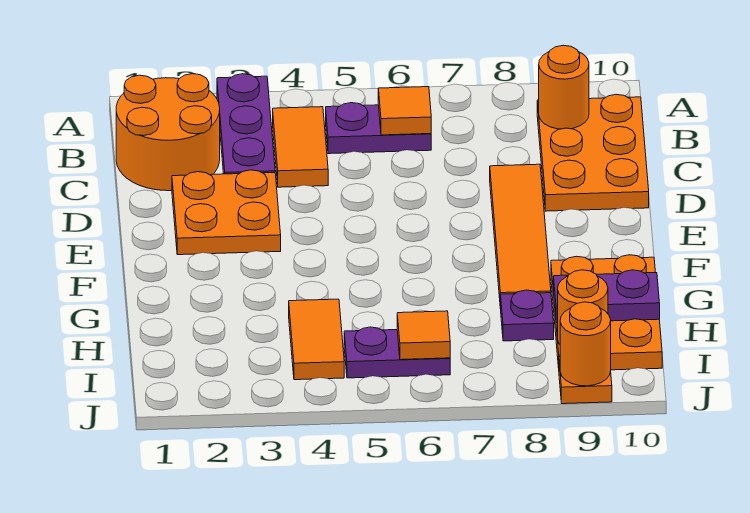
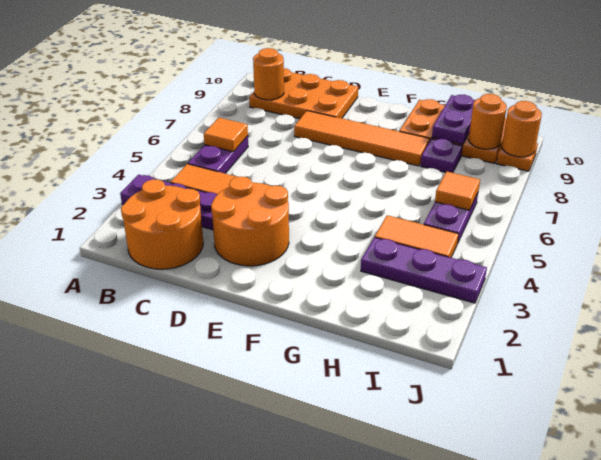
orange 2x2 plate [172,170,281,255] -> orange 2x2 round brick [211,177,289,266]
none -> purple 1x3 plate [361,237,487,303]

